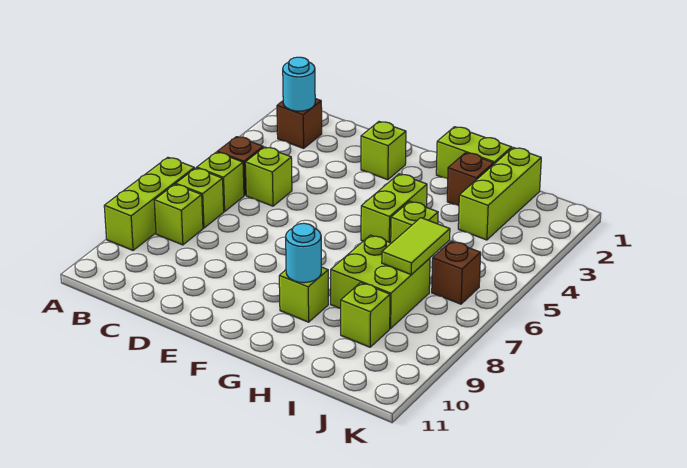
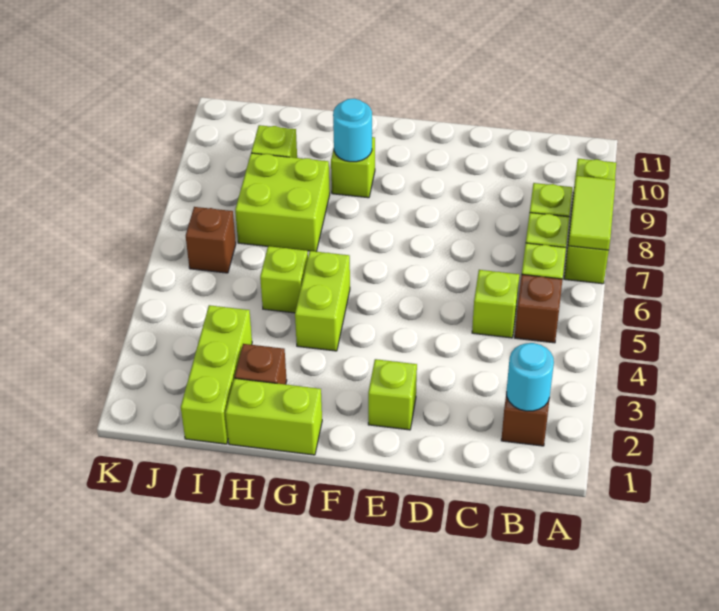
lime 1x2 tile [382,218,450,275] -> lime 1x2 tile moved to [568,176,616,250]

